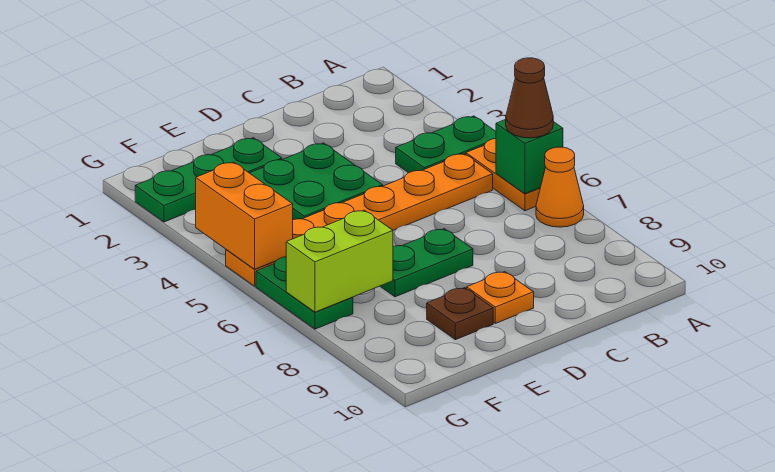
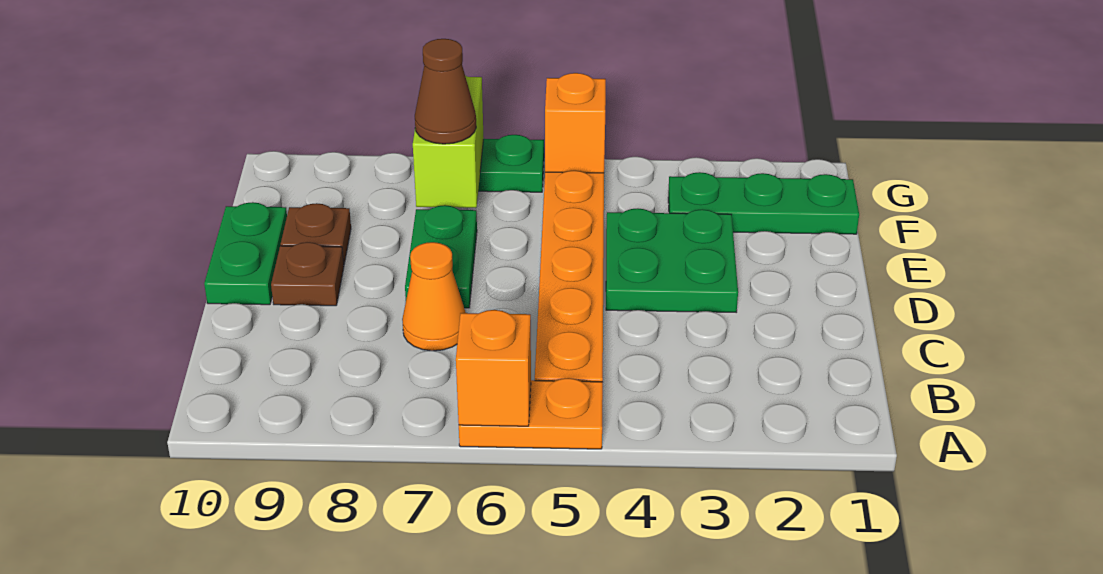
green 1x2 plate [396,116,496,173] -> green 1x2 plate moved to [204,202,287,305]
green 1x1 brick [496,119,563,194] -> orange 1x1 brick [456,310,531,426]
brown 1x1 cone [506,58,553,138] -> brown 1x1 cone moved to [415,39,476,144]
orange 1x1 cone [536,147,584,227] -> orange 1x1 cone moved to [402,242,466,351]
orange 1x1 plate [467,272,534,323] -> brown 1x1 plate [271,242,344,306]
green 1x3 plate [135,138,282,222] -> green 1x3 plate turned to [668,172,859,234]
orange 1x2 brick [195,162,293,269] -> orange 1x1 brick [545,73,606,173]

